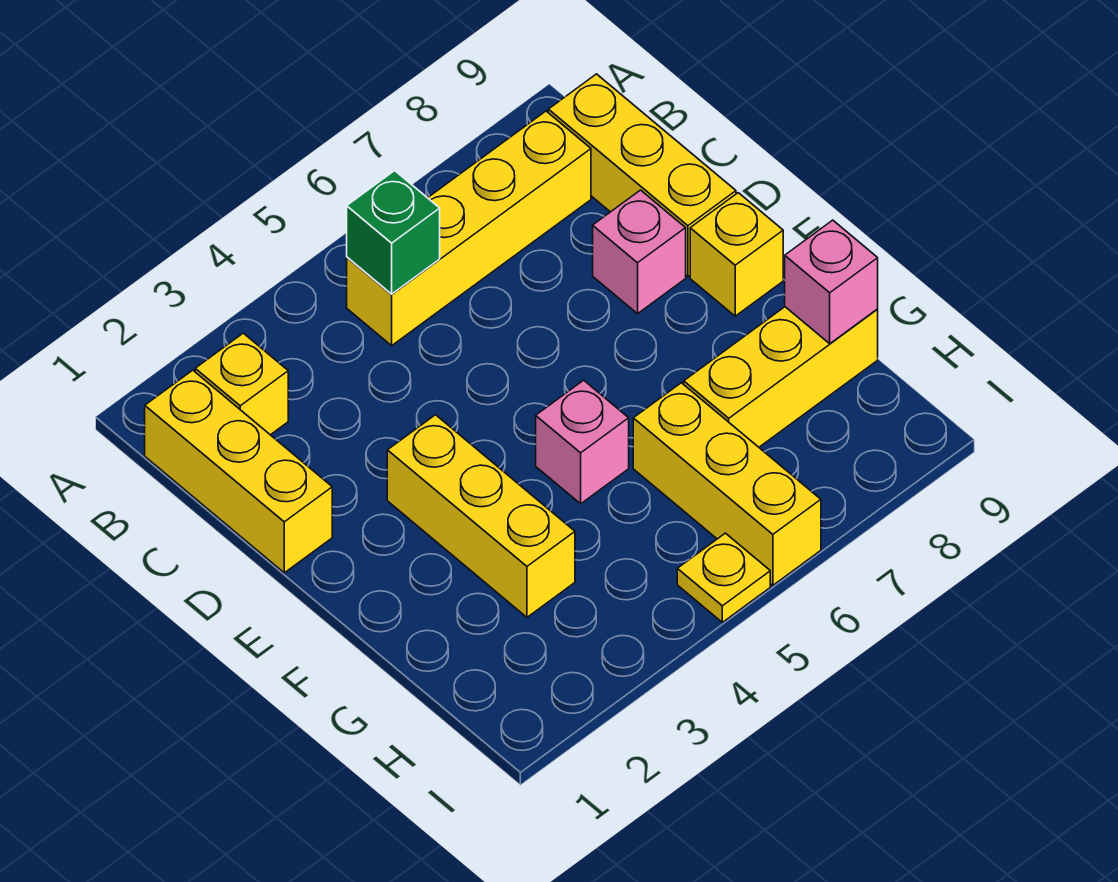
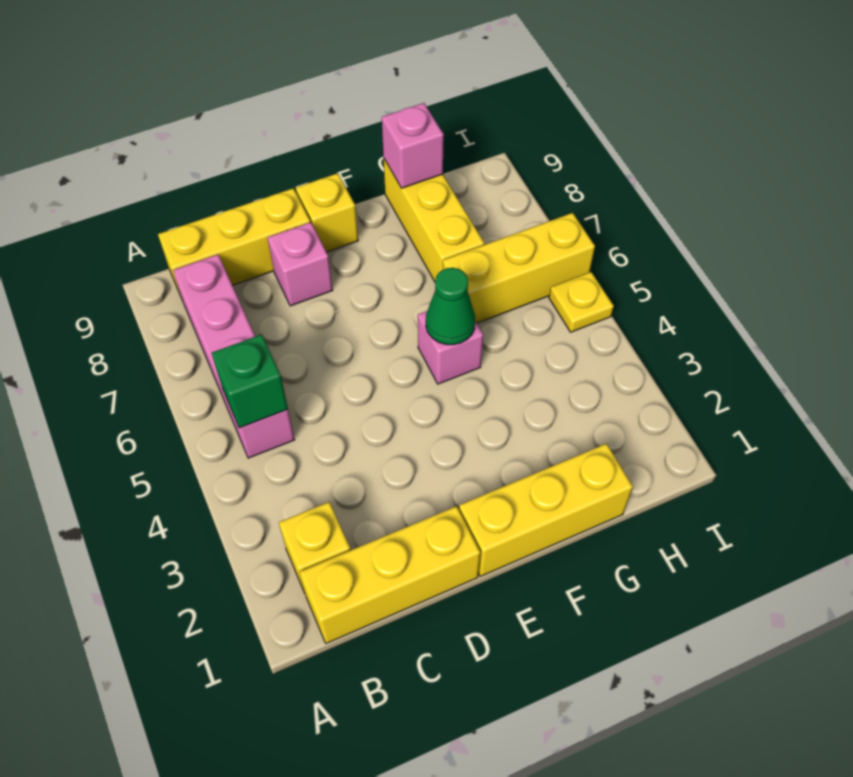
yellow 1x4 brick [347,111,591,346] -> pink 1x4 brick [173,255,295,458]
yellow 1x3 brick [387,415,575,617] -> yellow 1x3 brick moved to [459,444,633,576]
none -> green 1x1 cone [426,268,475,345]

